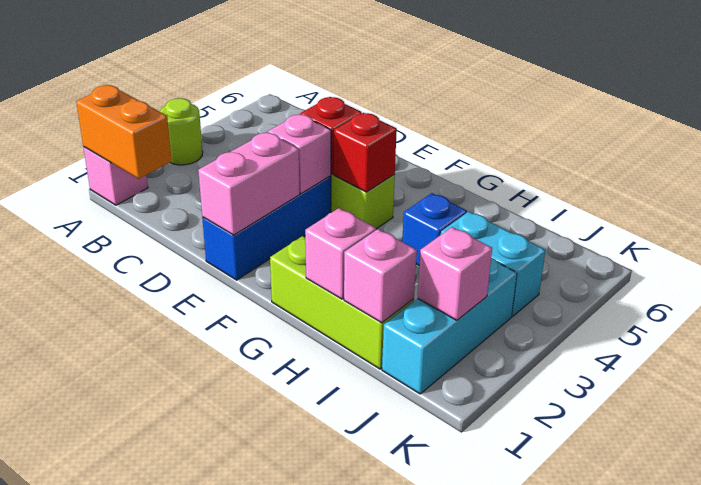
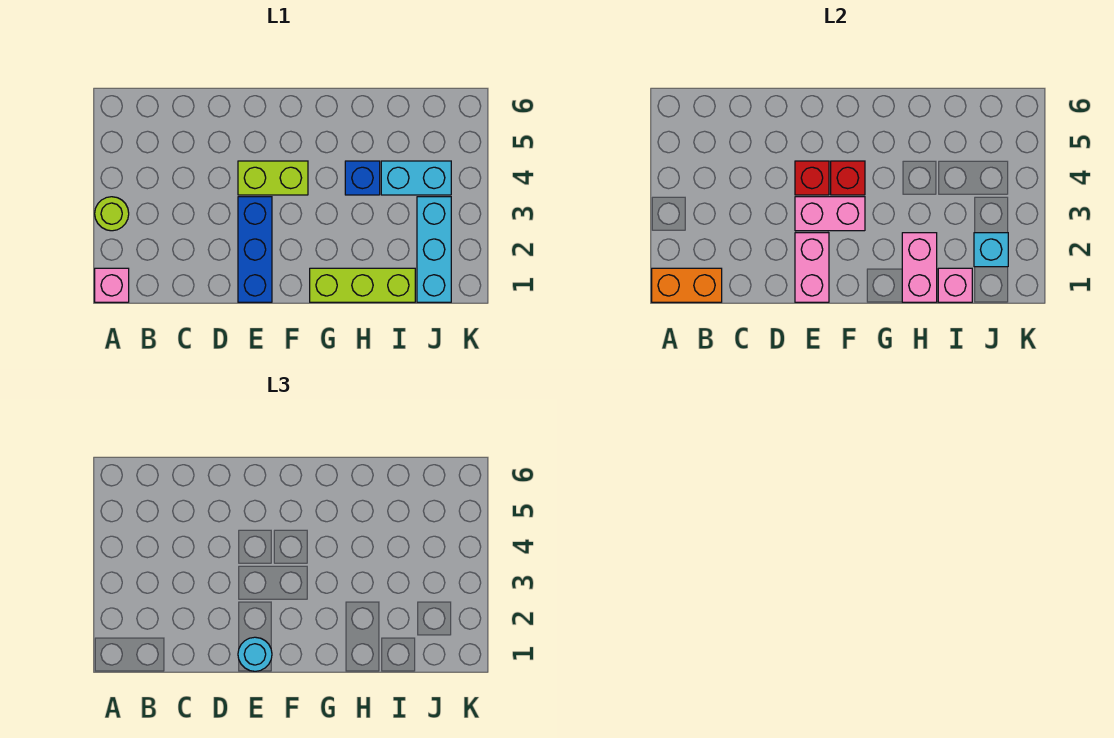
none -> cyan 1x1 round brick [238,637,272,671]
pink 1x1 brick [268,114,331,194] -> pink 1x2 brick [795,197,865,231]
pink 1x1 brick [305,208,376,299] -> pink 1x2 brick [902,233,937,302]
pink 1x1 brick [418,227,492,320] -> cyan 1x1 brick [974,233,1008,267]

